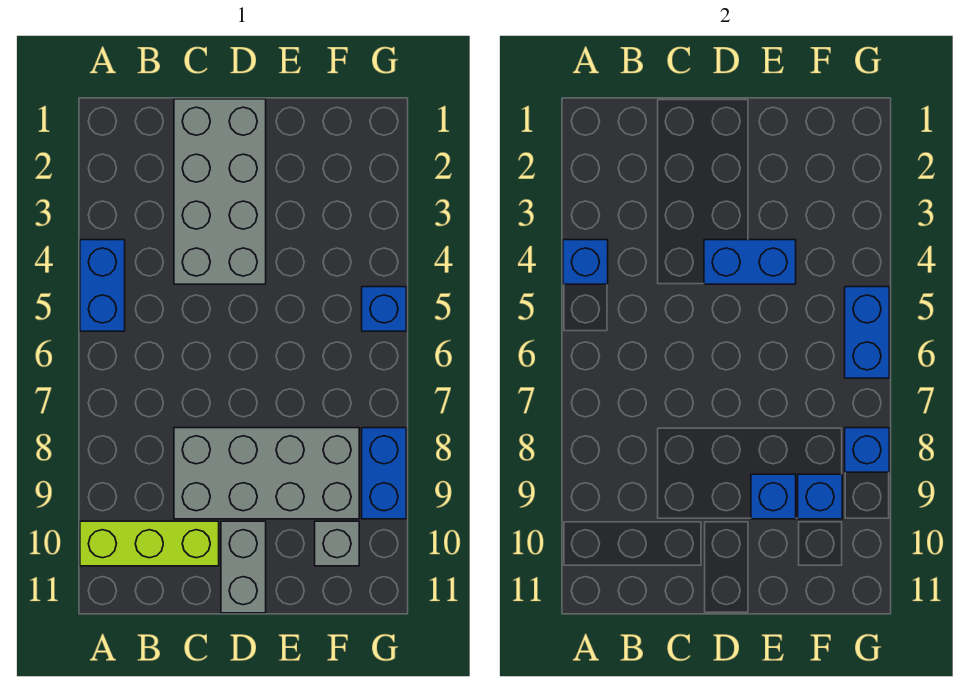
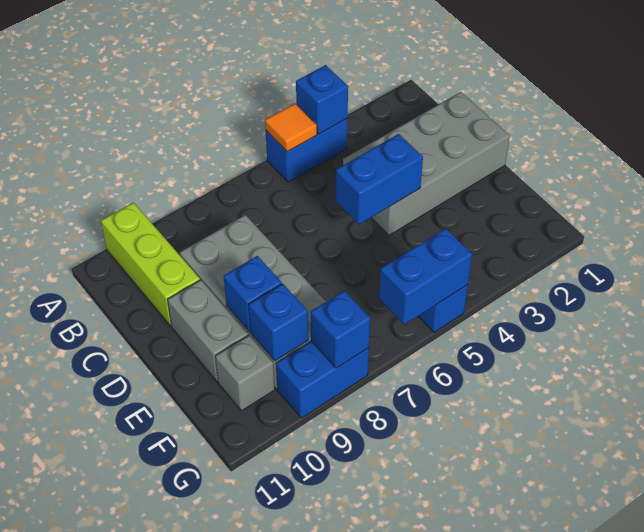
none -> orange 1x1 tile [265,104,317,152]
blue 1x2 brick [704,240,796,284] -> blue 1x2 brick turned to [336,134,423,224]
grey 1x2 brick [221,521,266,613] -> grey 1x2 brick turned to [168,280,248,382]

